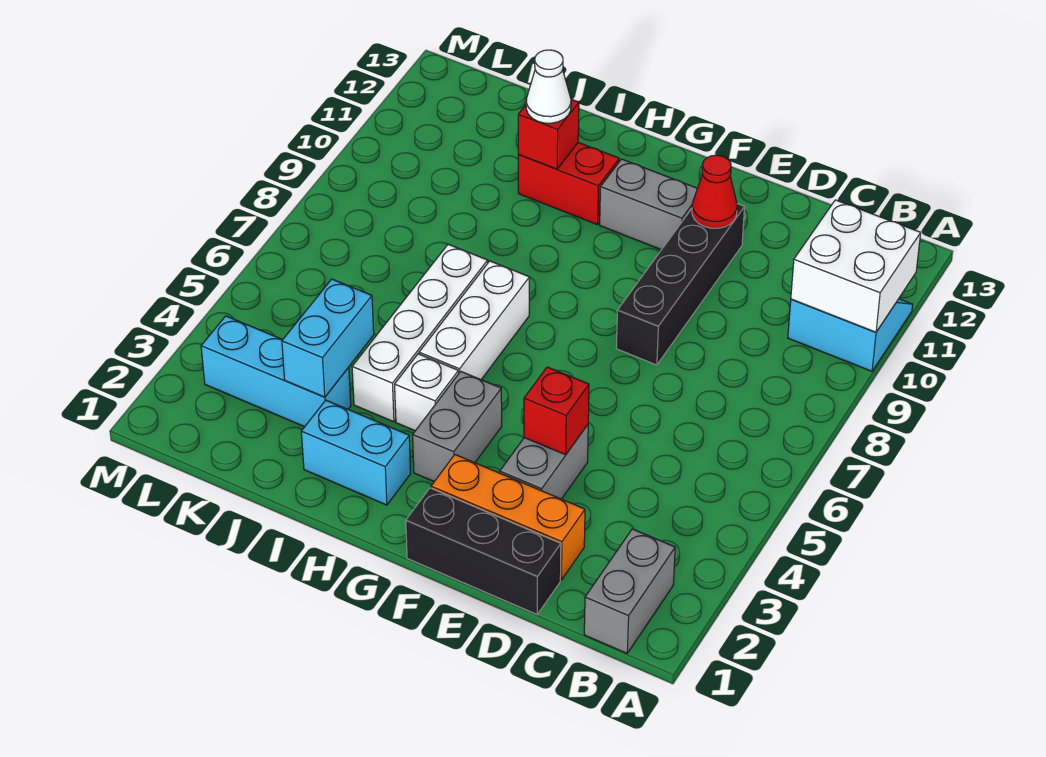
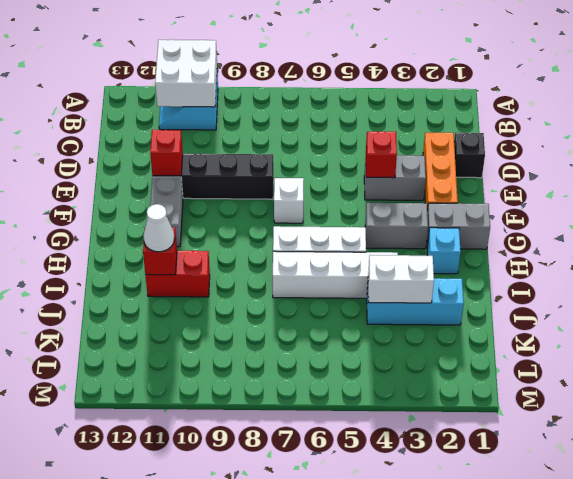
grey 1x2 brick [584,529,675,653] -> grey 1x2 brick moved to [427,203,490,249]
black 1x3 brick [406,488,561,614] -> black 1x1 brick [454,133,485,178]
red 1x1 cone [692,155,737,228] -> red 1x1 brick [150,130,183,176]
cyan 1x2 brick [301,400,411,505] -> cyan 1x1 brick [427,228,461,274]
white 1x1 brick [395,354,459,431] -> white 1x1 brick moved to [274,178,304,223]
red 1x2 brick [518,142,619,225] -> red 1x2 brick turned to [145,251,210,297]
cyan 1x3 brick [201,316,351,427] -> cyan 1x3 brick turned to [367,278,464,325]
cyan 1x2 brick [282,279,374,397] -> white 1x2 brick [368,255,434,303]

